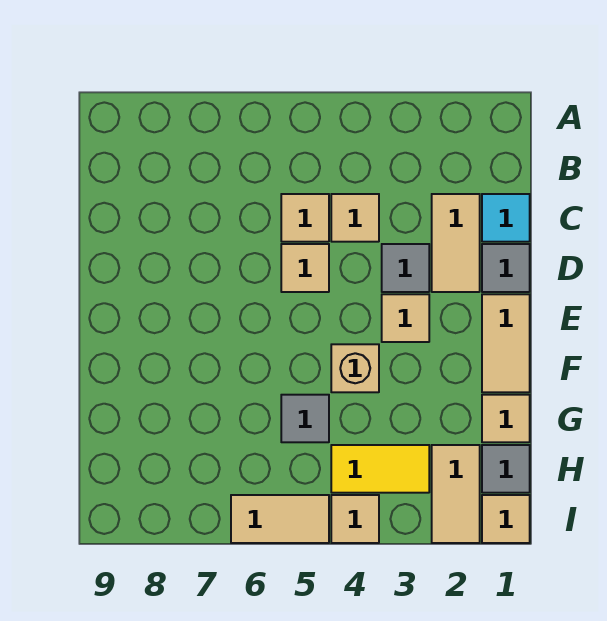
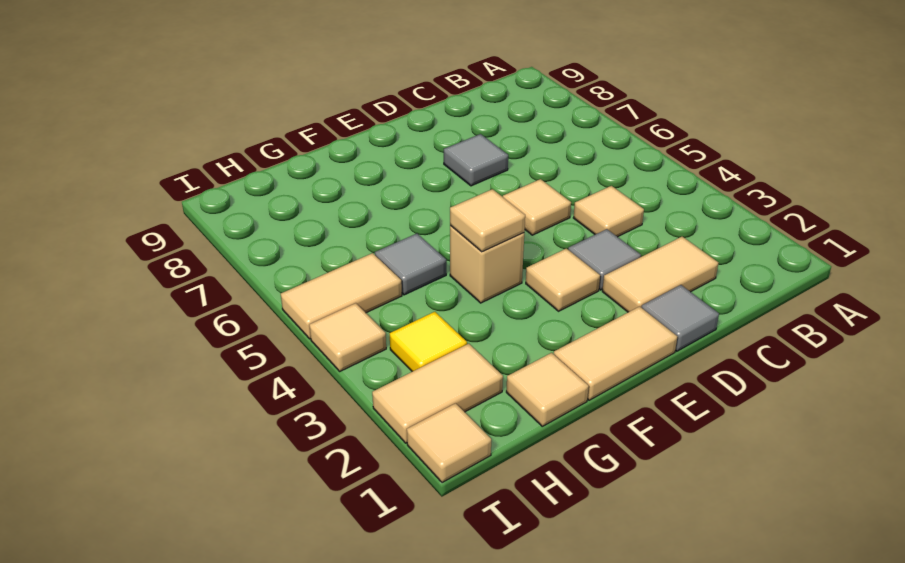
cyan 1x1 tile [482,194,530,242] -> none
tan 1x1 tile [281,194,329,242] -> tan 1x1 tile moved to [450,189,525,252]
grey 1x1 tile [482,445,530,493] -> grey 1x1 tile moved to [444,134,508,186]
yellow 1x2 tile [331,445,429,493] -> yellow 1x1 tile [390,312,467,372]
tan 1x2 tile [231,495,329,543] -> tan 1x2 tile turned to [281,253,402,339]

